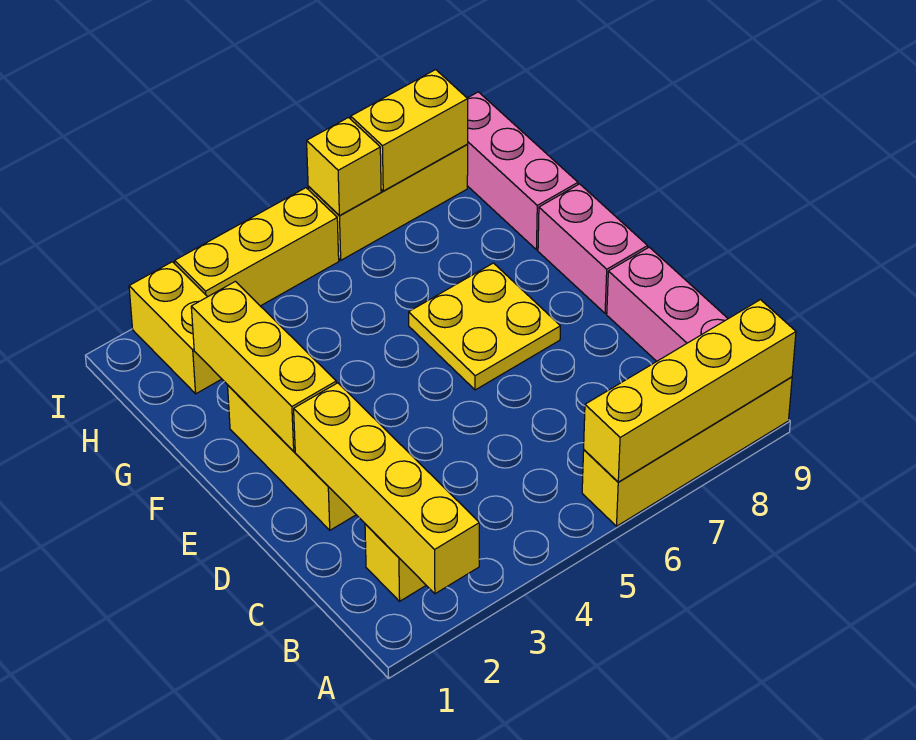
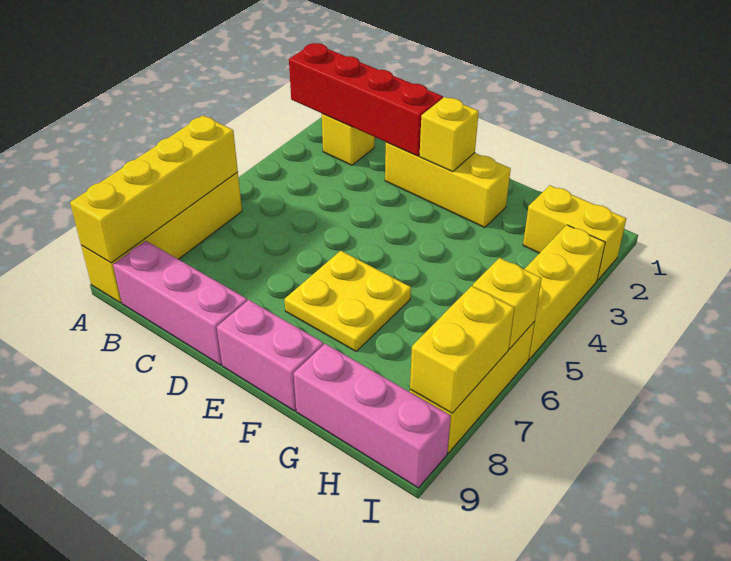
yellow 1x4 brick [294,383,479,594] -> red 1x4 brick [289,43,443,156]
yellow 1x3 brick [191,281,336,451] -> yellow 1x1 brick [420,97,479,172]

